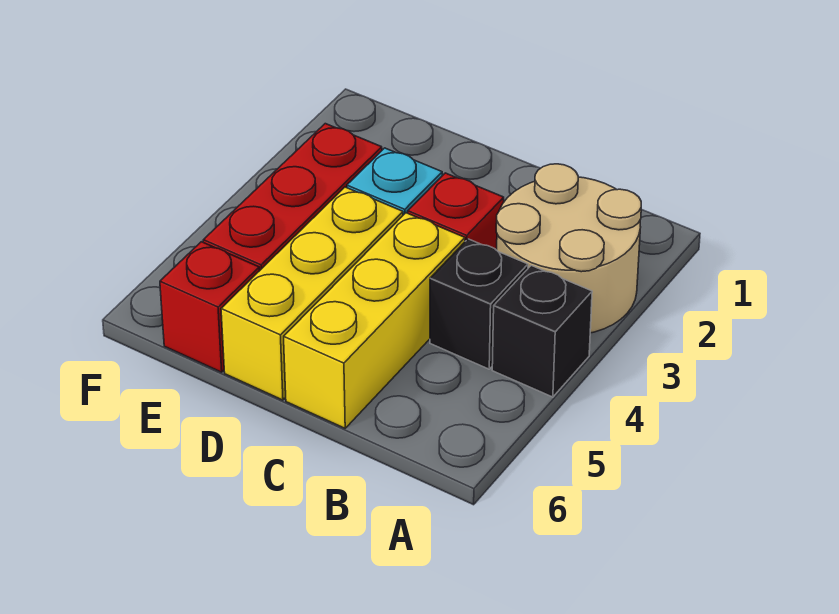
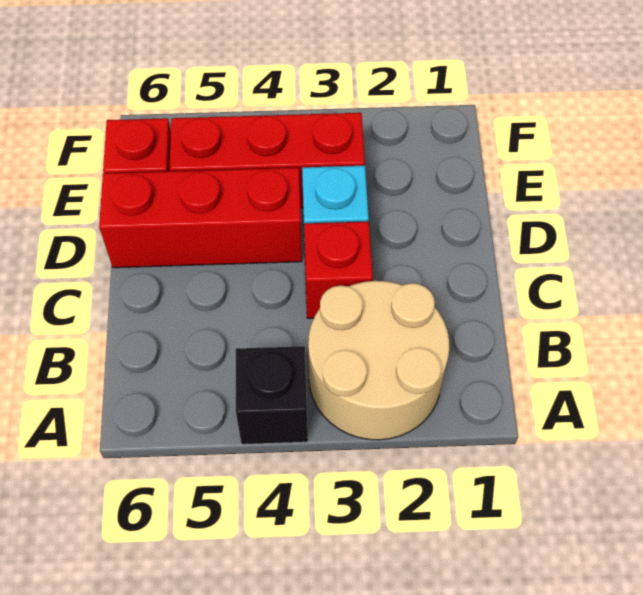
black 1x1 brick [430,239,528,369] -> none
yellow 1x3 brick [284,213,465,428] -> none
yellow 1x3 brick [221,187,403,400] -> red 1x3 brick [99,168,302,268]

